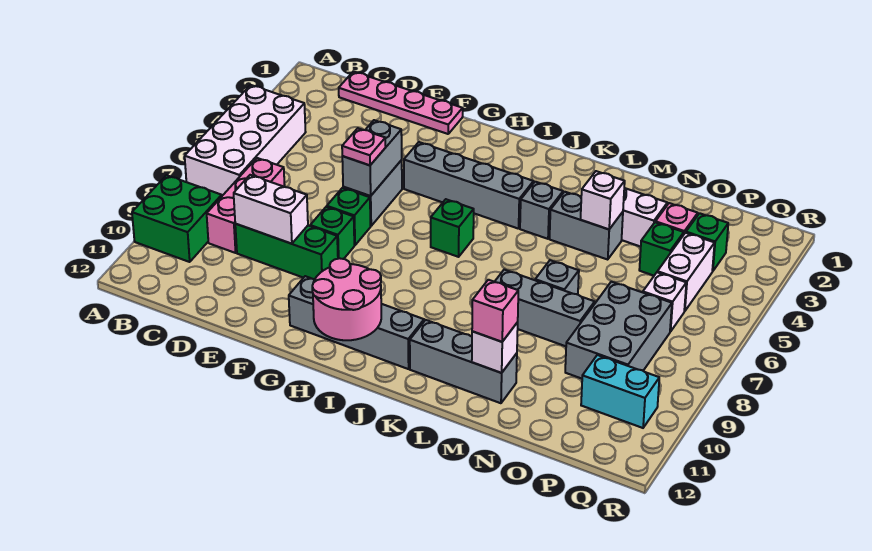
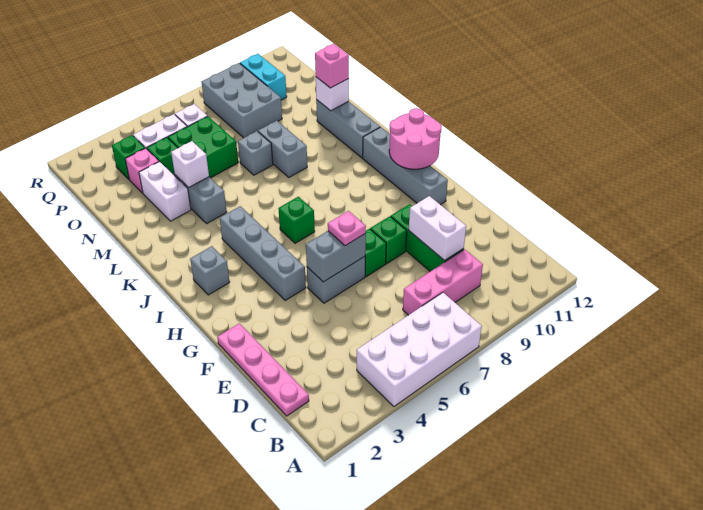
green 2x2 brick [132,175,222,262] -> green 2x2 brick moved to [168,116,238,178]
grey 1x1 brick [520,182,563,239] -> grey 1x1 brick moved to [190,246,230,295]
grey 1x3 brick [495,270,595,346] -> grey 1x2 brick [258,121,307,177]
grey 2x3 brick [565,282,672,379] -> grey 2x3 brick turned to [202,63,282,138]

